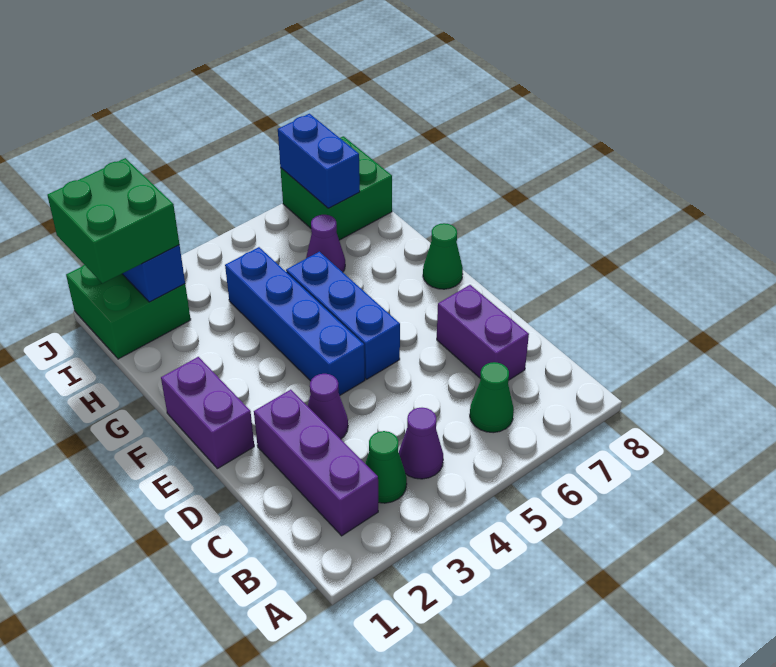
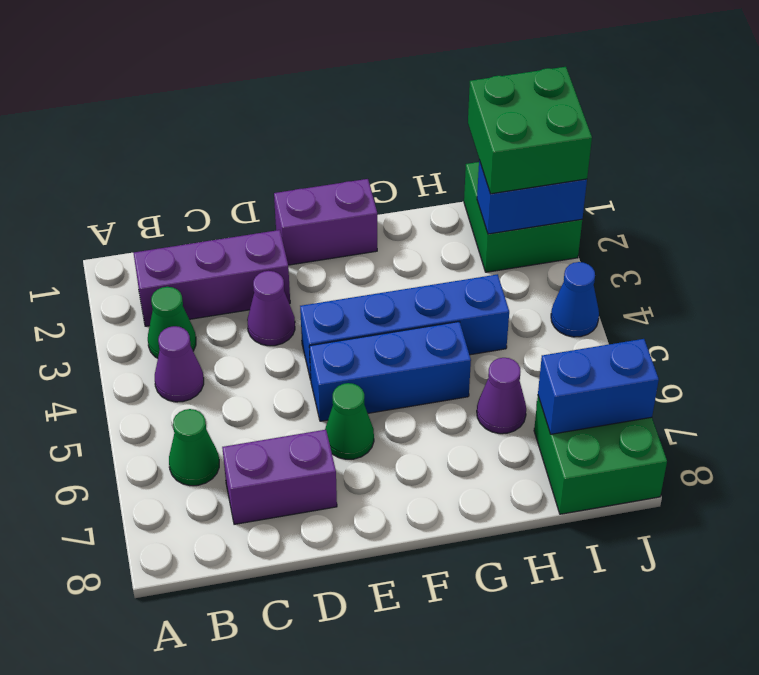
green 1x1 cone [423,223,463,289] -> green 1x1 cone moved to [325,383,374,459]
none -> blue 1x1 cone [551,262,599,337]

